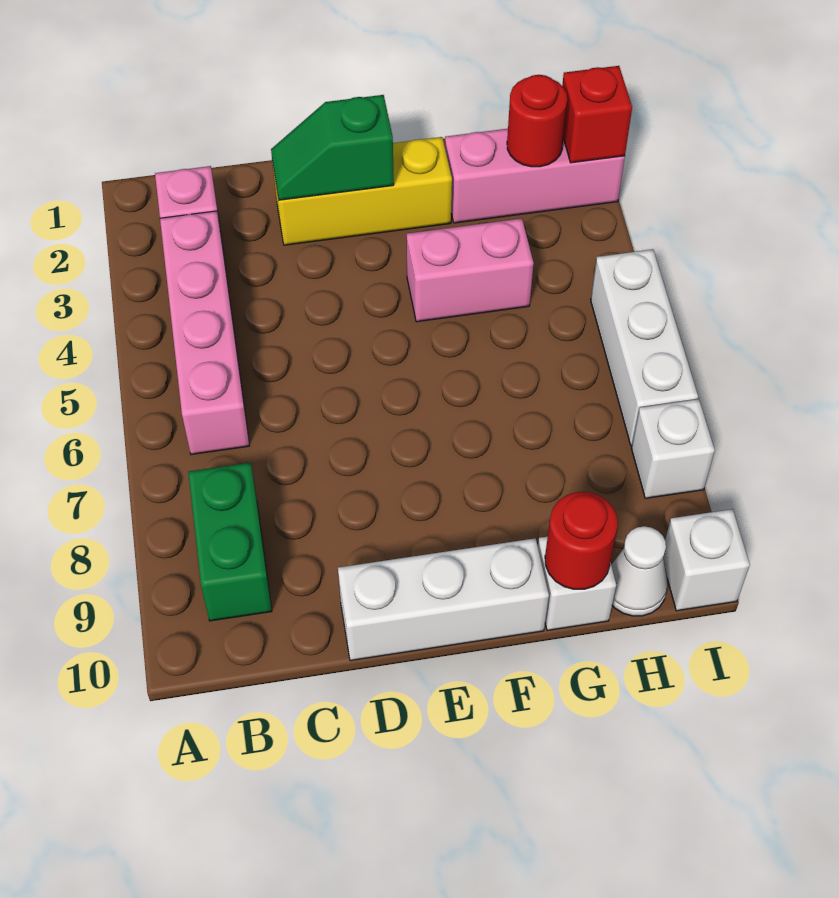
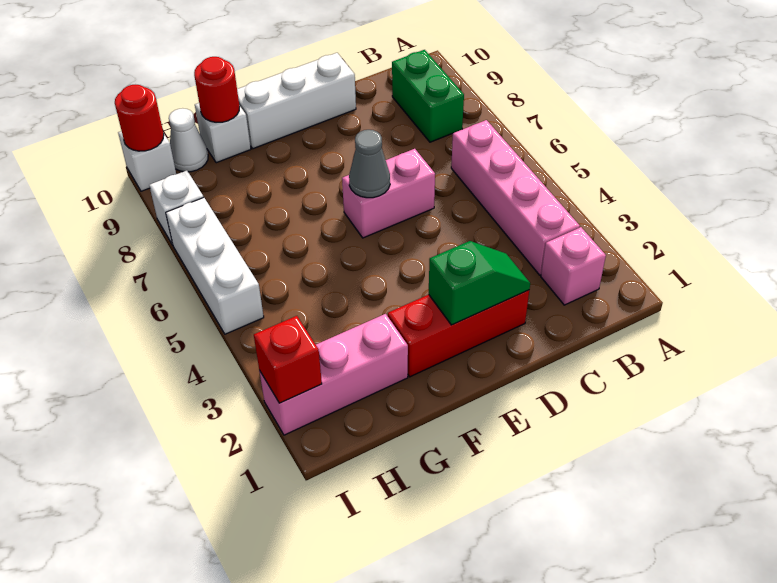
yellow 1x3 brick [273,137,452,245] -> red 1x3 brick [388,290,529,377]
none -> grey 1x1 cone [349,130,390,198]
pink 1x2 brick [407,218,534,322] -> pink 1x2 brick moved to [342,149,435,238]
red 1x1 round brick [507,75,567,167] -> red 1x1 round brick moved to [115,85,164,151]

